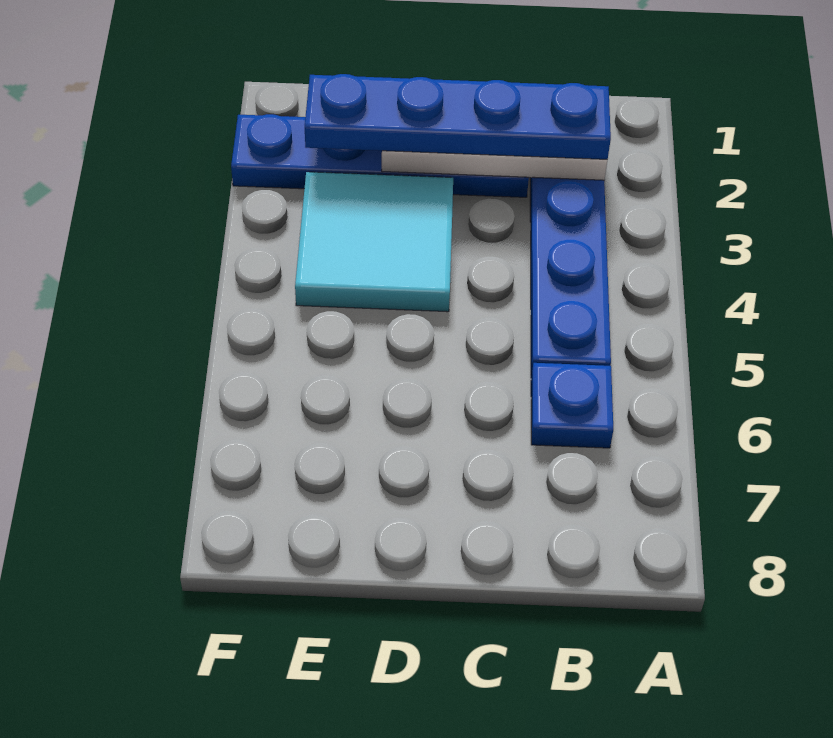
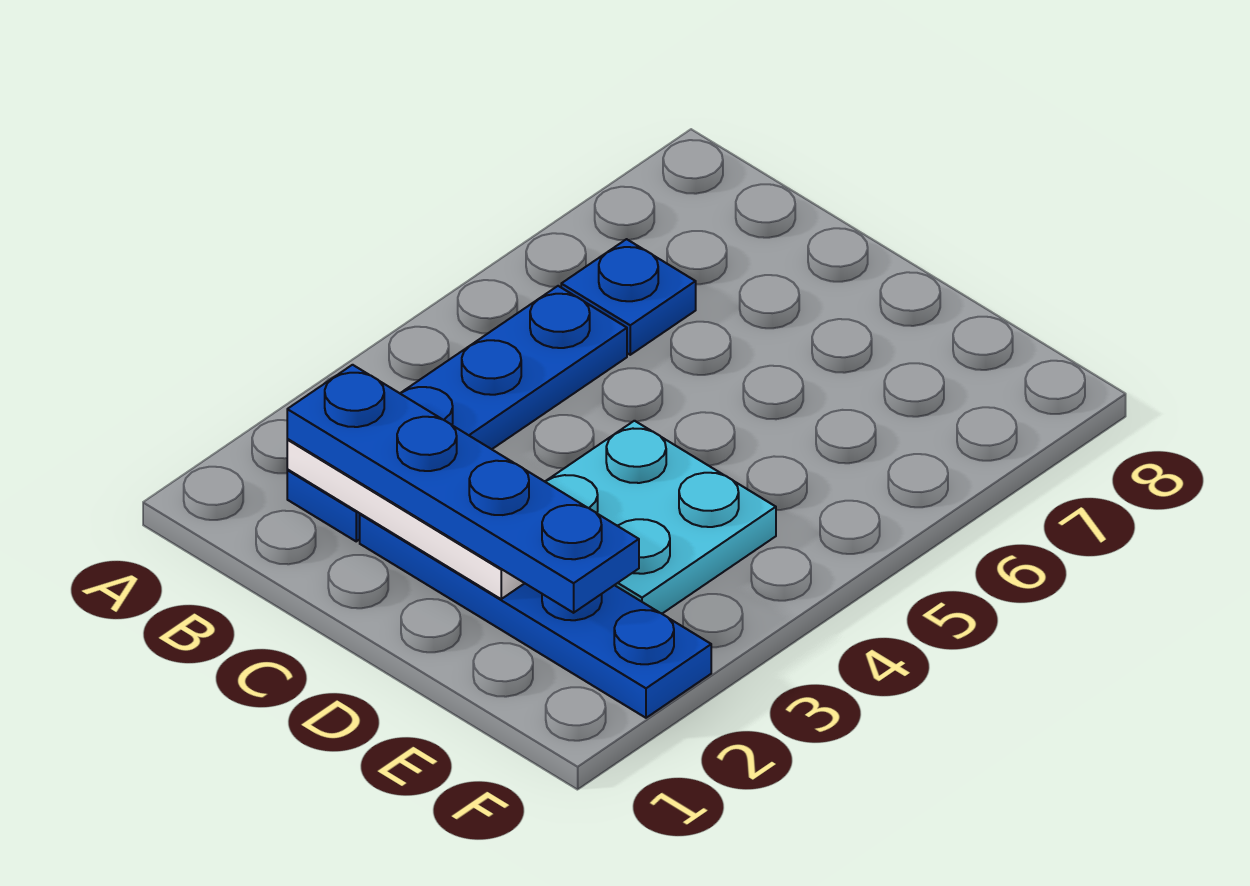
cyan 2x2 tile [295,172,453,312] -> cyan 2x2 plate [545,421,776,614]

